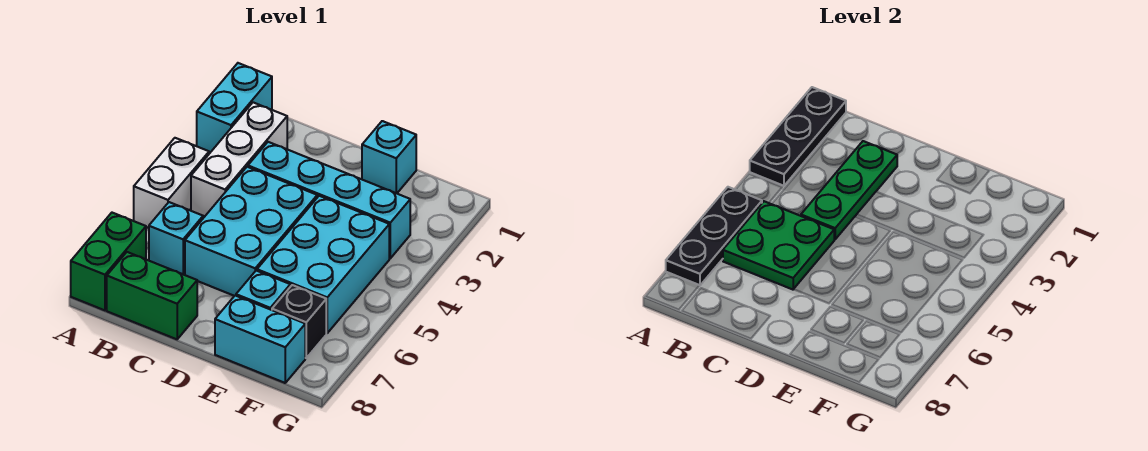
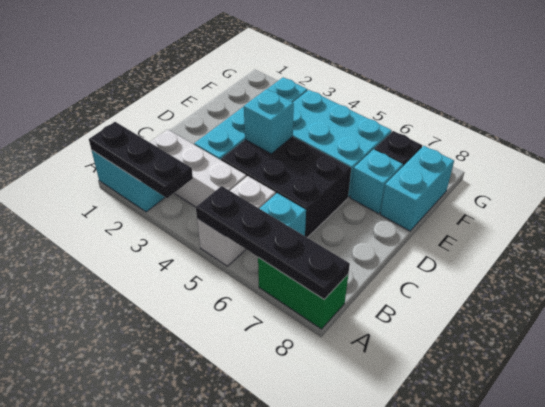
white 1x2 brick [134,138,209,228] -> white 1x2 brick turned to [197,176,276,266]
black 1x3 plate [666,187,762,285] -> black 1x4 plate [196,186,350,299]
green 2x2 plate [723,201,834,290] -> none
green 1x2 brick [107,252,197,339] -> none
green 1x3 plate [801,141,897,239] -> none
cyan 2x3 brick [185,167,317,296] -> black 2x3 brick [221,137,351,238]
cyan 1x1 brick [362,121,416,193] -> cyan 1x1 brick moved to [244,89,294,154]

